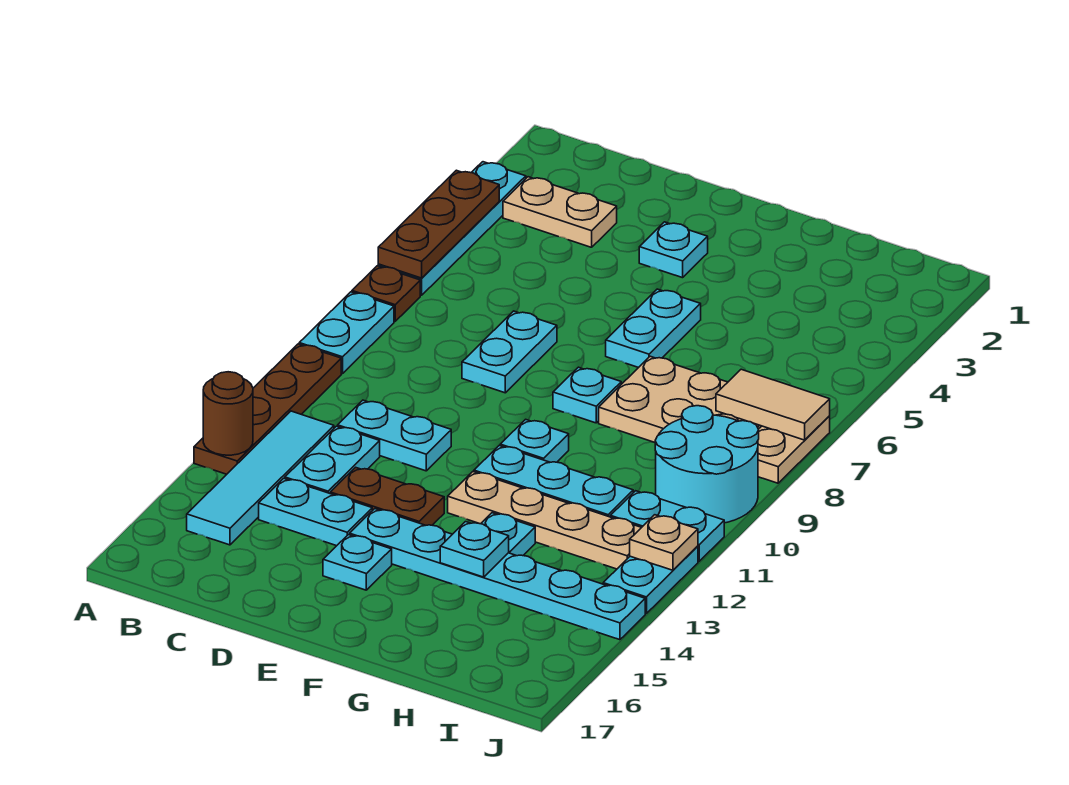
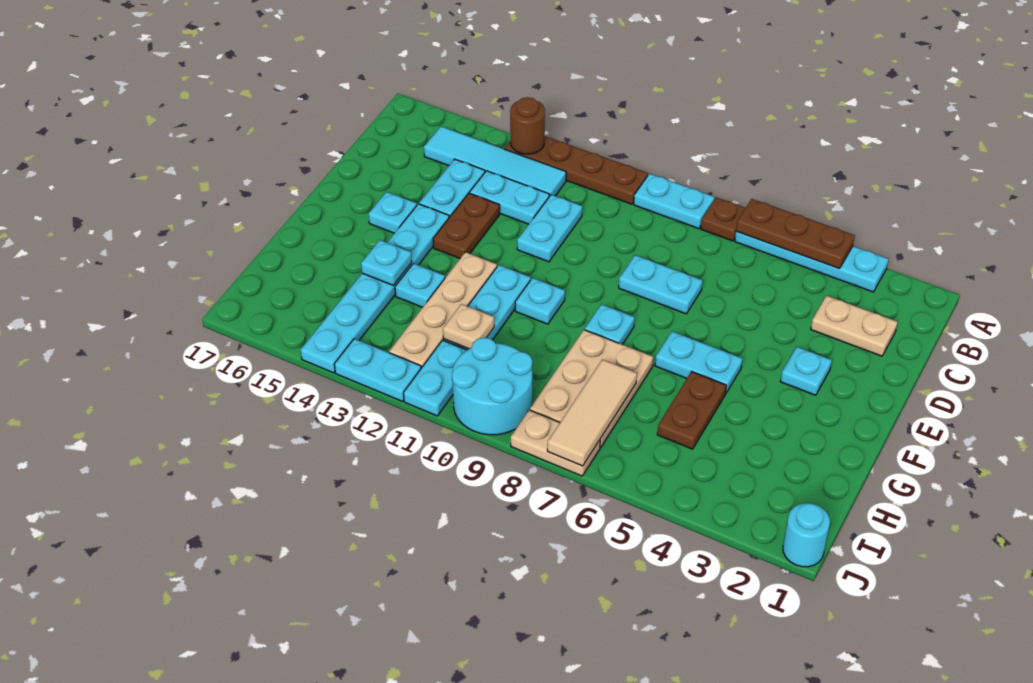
tan 1x2 plate [503,177,617,247] -> tan 1x2 plate turned to [811,296,897,356]
none -> brown 1x2 plate [657,372,726,449]
tan 1x2 tile [716,369,830,440] -> tan 1x3 tile [547,359,637,466]
none -> cyan 1x1 round brick [783,503,830,567]
tan 1x1 plate [630,515,698,570] -> tan 1x1 plate moved to [443,304,494,349]

